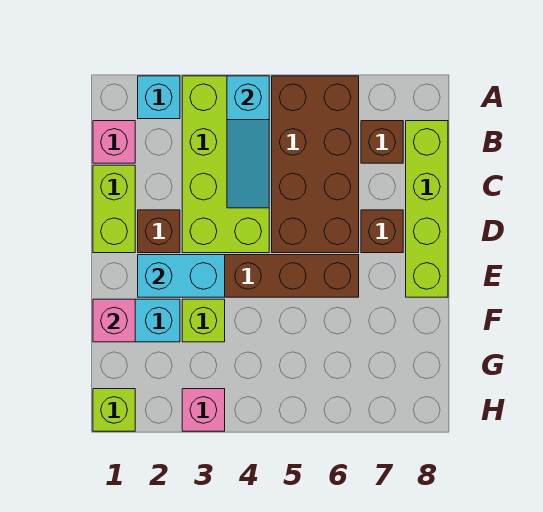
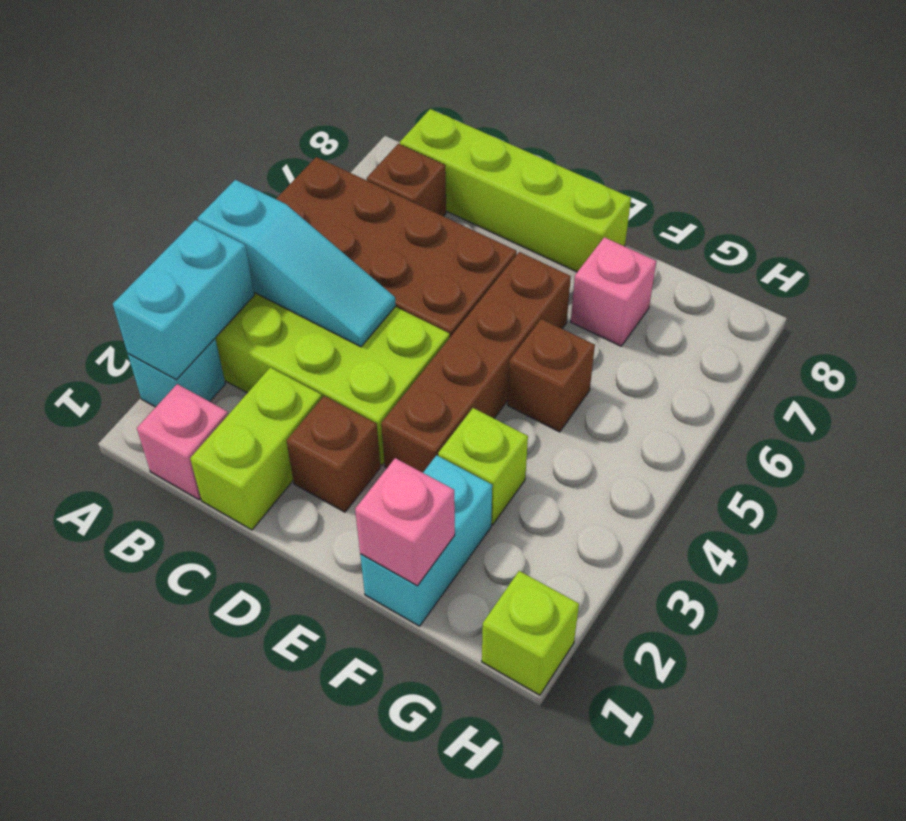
lime 1x2 brick [93,165,135,253] -> lime 1x2 brick turned to [190,367,322,530]
brown 1x1 brick [361,210,403,253] -> brown 1x1 brick moved to [508,319,595,432]
cyan 1x2 brick [138,255,225,297] -> cyan 1x2 brick moved to [113,220,254,380]
pink 1x1 brick [182,389,225,431] -> pink 1x1 brick moved to [571,237,656,346]

